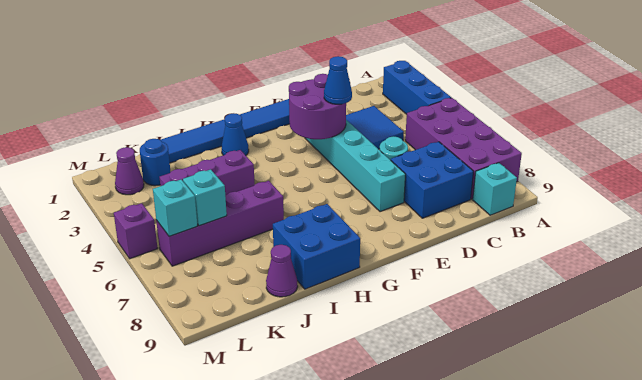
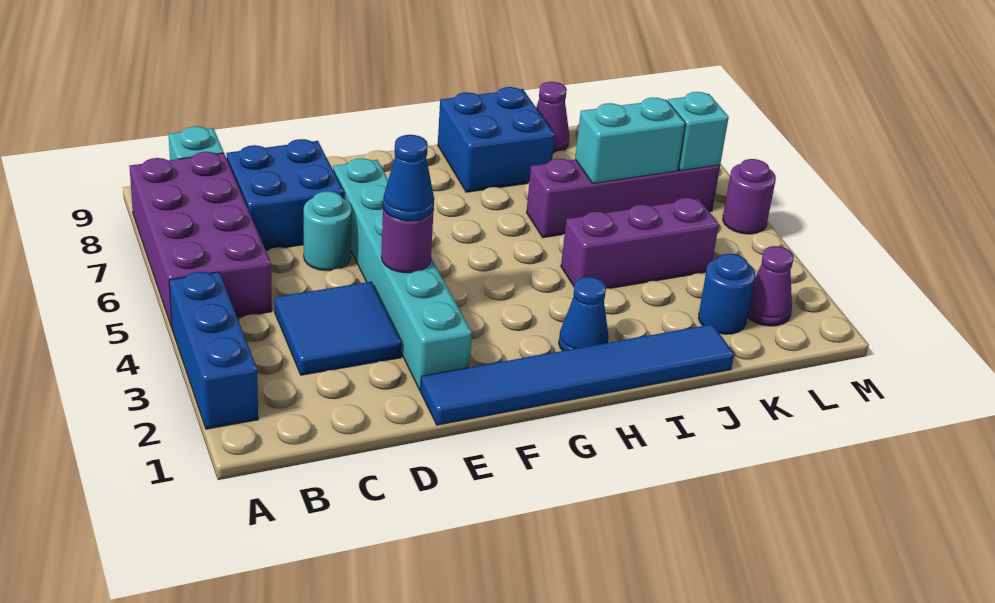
purple 2x2 round brick [289,74,346,139] -> purple 1x1 round brick [381,208,434,273]
cyan 1x1 brick [183,169,227,226] -> cyan 1x2 brick [575,97,685,183]
purple 1x1 brick [114,203,158,259] -> purple 1x1 round brick [723,159,776,234]

